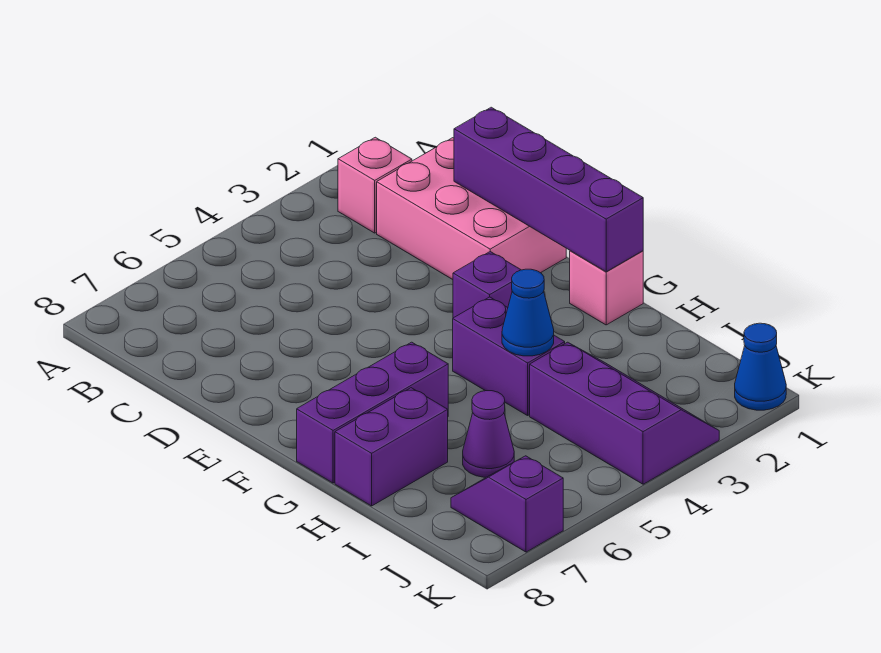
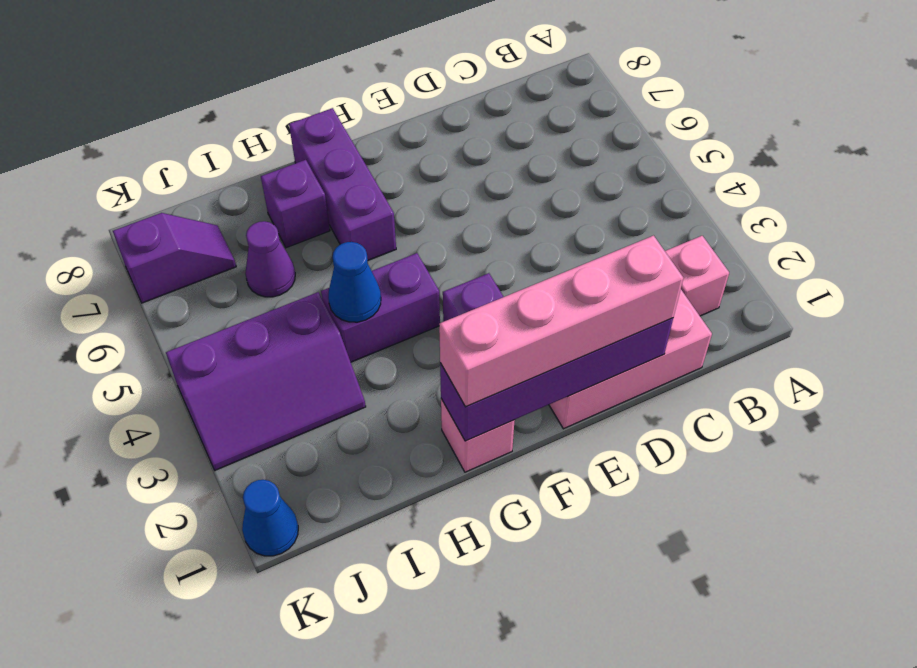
none -> pink 1x4 brick [439,236,683,407]
purple 1x2 brick [335,388,448,506] -> purple 1x1 brick [261,160,330,248]

